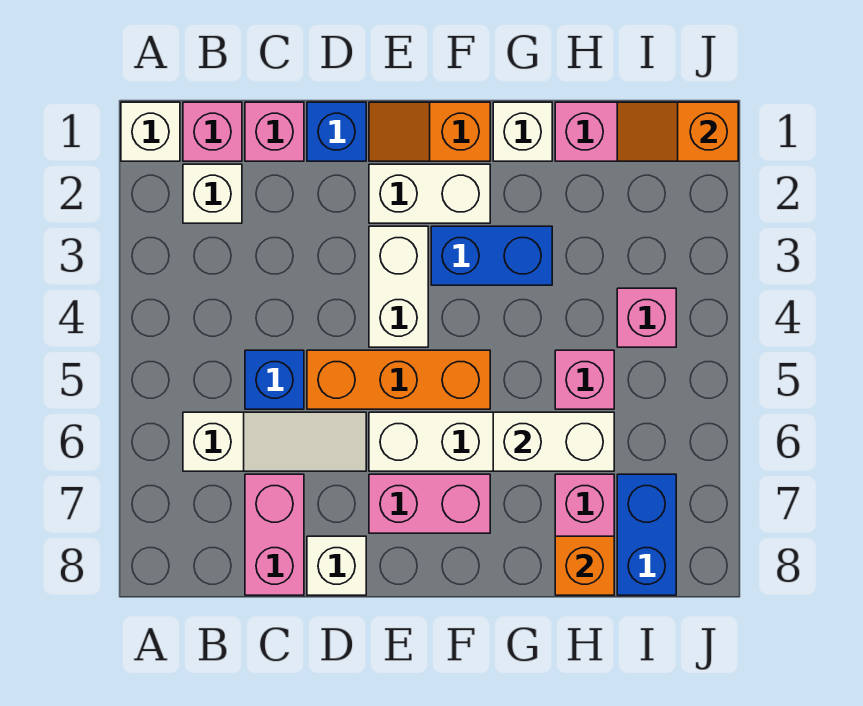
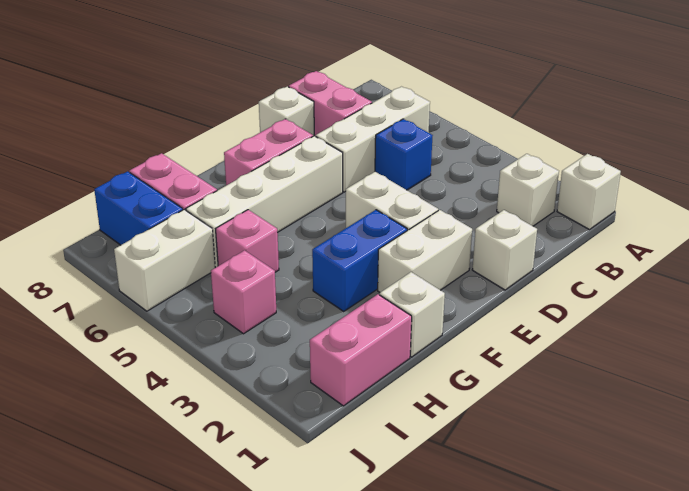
pink 1x1 brick [183,102,242,161] -> none
white 1x3 slope [183,412,366,471] -> white 1x3 brick [316,87,430,192]
pink 1x1 brick [245,102,304,161] -> none
blue 1x1 brick [307,102,366,161] -> white 1x1 brick [472,210,537,290]
orange 1x3 brick [307,350,490,409] -> none
orange 1x2 slope [369,102,490,161] -> none
white 1x2 brick [493,412,614,471] -> white 1x2 brick moved to [114,210,215,311]
orange 1x1 brick [555,536,614,595] -> none
orange 1x2 slope [617,102,738,161] -> none

